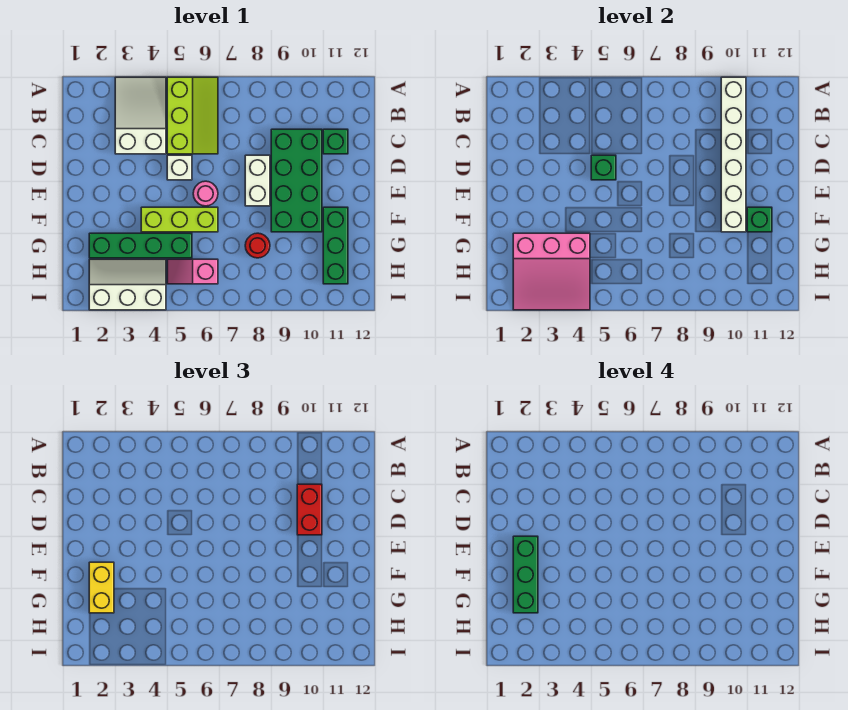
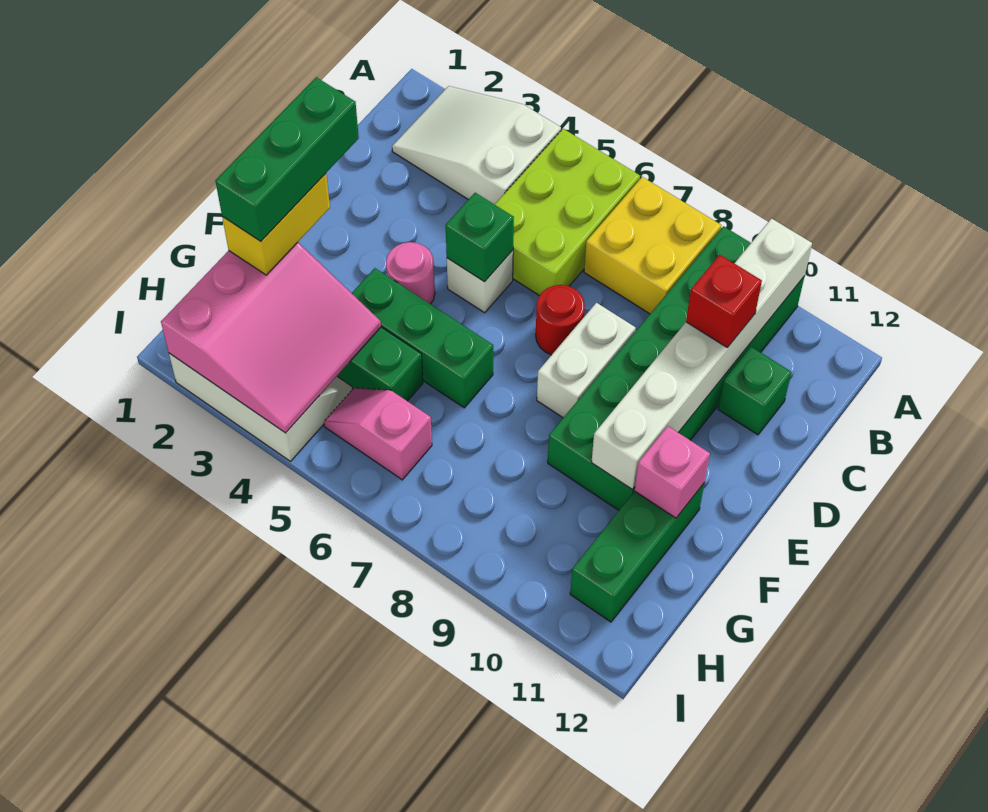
white 2x3 slope [115,77,166,154] -> white 2x3 slope turned to [392,86,561,205]
lime 2x3 slope [167,77,218,154] -> lime 2x3 brick [495,129,640,296]
none -> yellow 2x2 brick [584,177,721,314]
green 2x4 brick [271,129,322,232] -> green 2x6 brick [548,226,805,510]
red 1x2 brick [297,484,322,535] -> red 1x1 brick [686,255,762,347]
pink 1x1 round brick [193,181,218,206] -> pink 1x1 round brick moved to [386,242,435,304]
lime 1x3 brick [141,207,218,232] -> green 1x3 brick [352,268,493,408]
green 1x1 brick [747,207,772,232] -> pink 1x1 brick [635,426,710,518]
pink 3x3 slope [513,233,590,310] -> pink 3x3 slope turned to [161,242,381,433]
red 1x1 round brick [245,233,270,258] -> red 1x1 round brick moved to [536,285,585,355]

